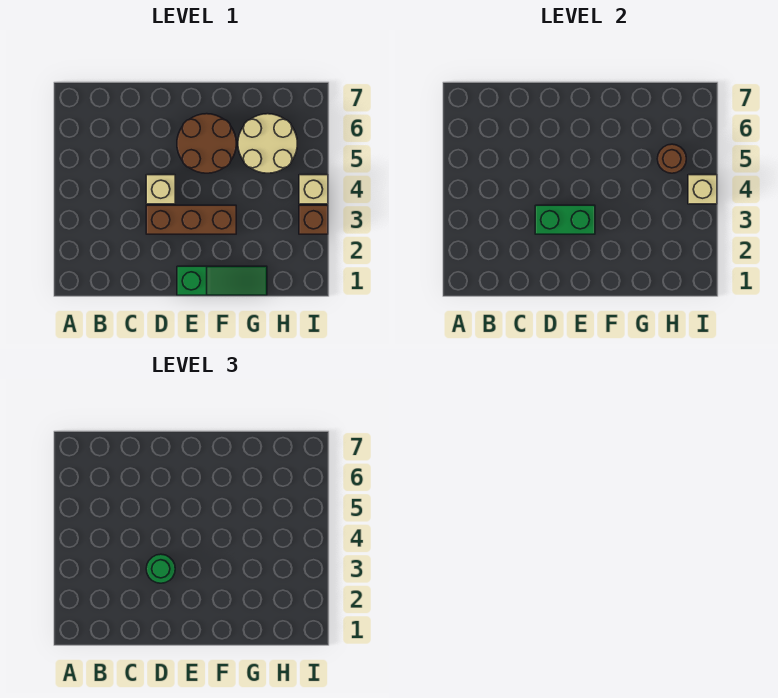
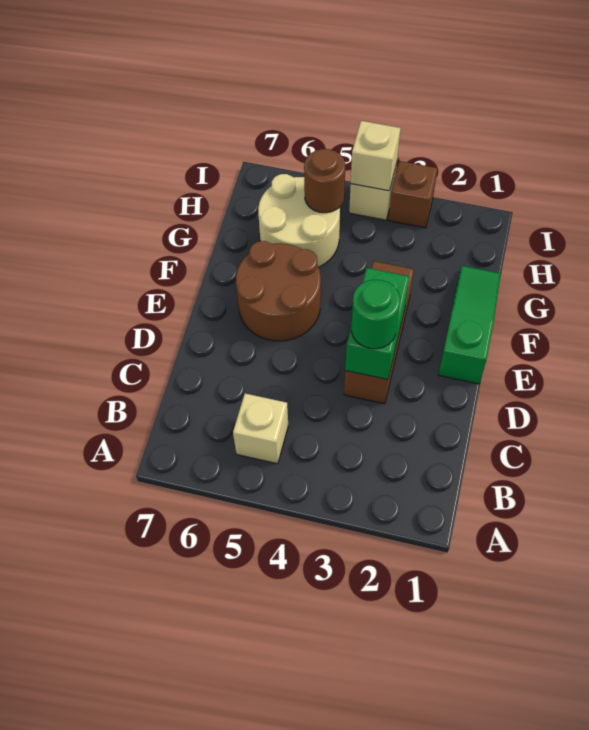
tan 1x1 brick [146,175,175,204] -> tan 1x1 brick moved to [233,394,288,464]

